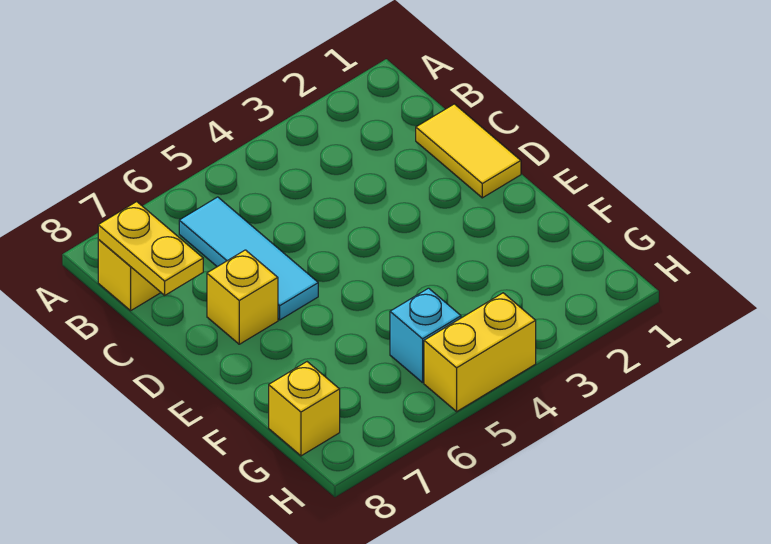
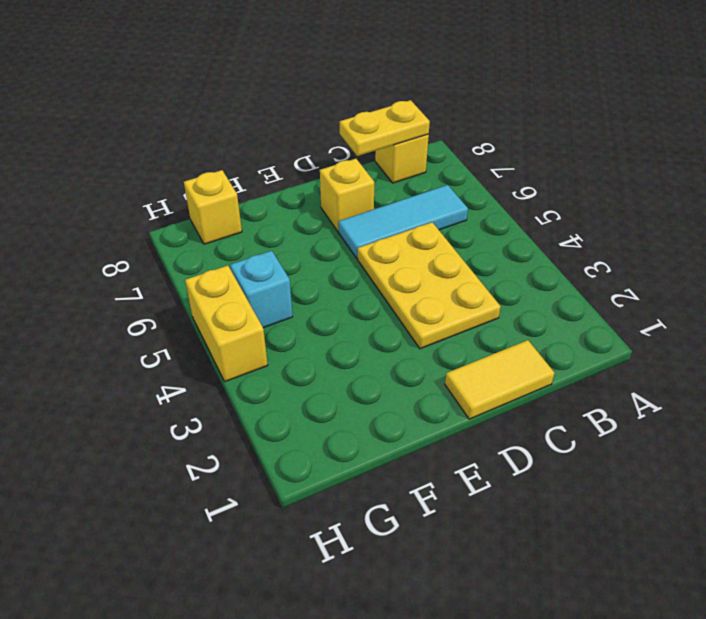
none -> yellow 2x3 plate [358,222,501,349]

